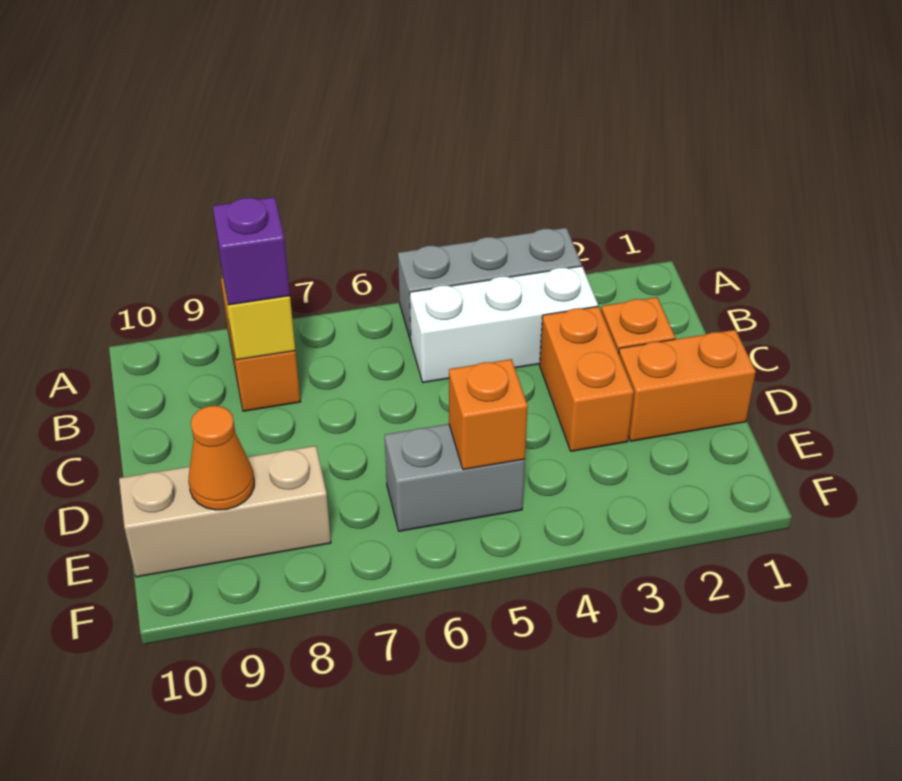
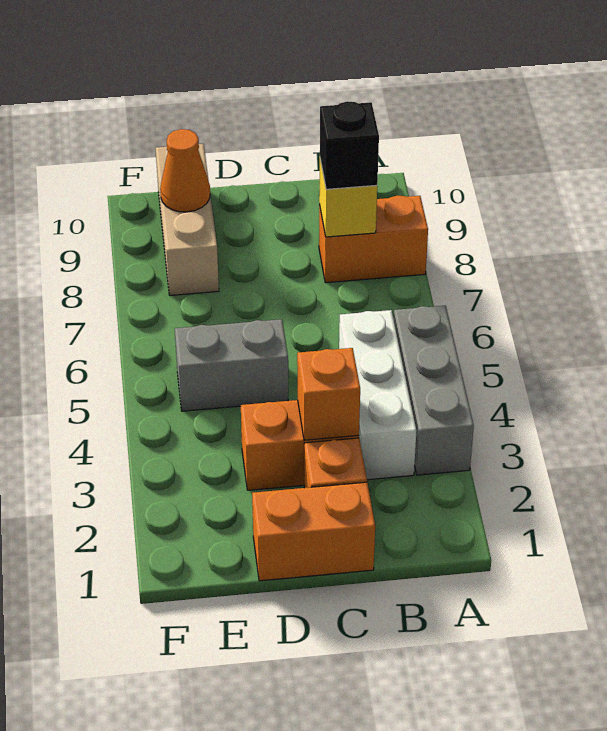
purple 1x1 brick [213,197,290,305] -> black 1x1 brick [320,101,379,189]
orange 1x2 brick [619,330,756,441] -> orange 1x2 brick turned to [252,482,375,581]
grey 1x2 brick [385,424,525,531] -> grey 1x2 brick turned to [175,319,288,411]
orange 1x1 brick [449,359,528,470] -> orange 1x1 brick moved to [297,348,360,440]

